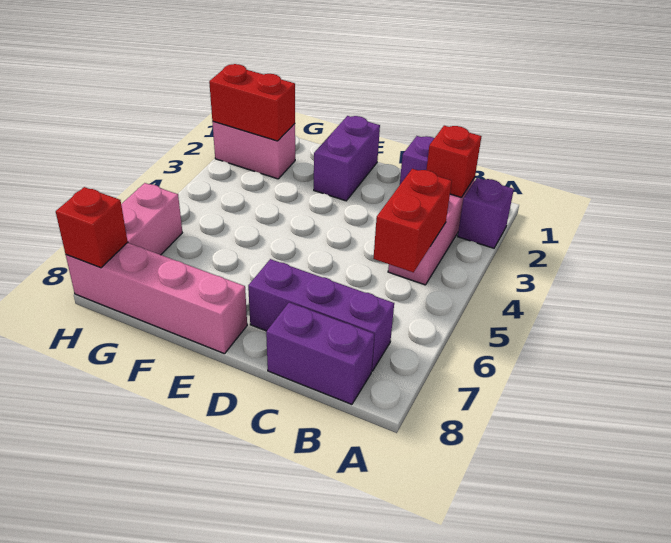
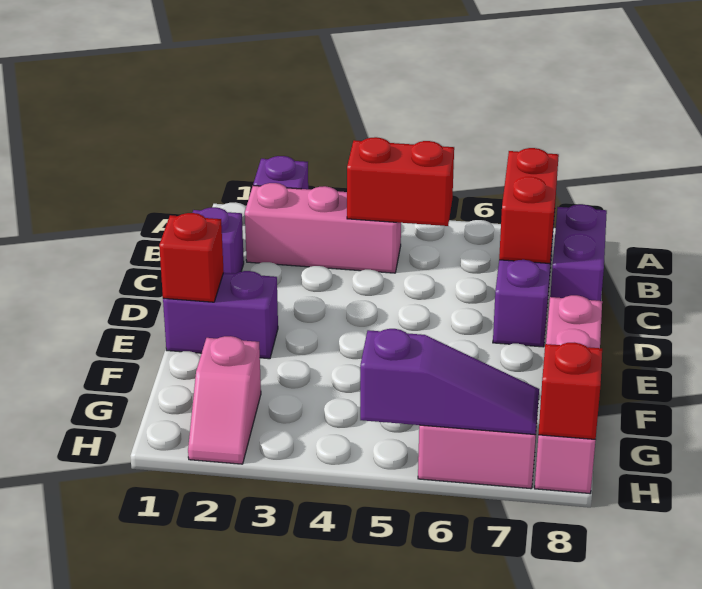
red 1x1 brick [426,126,481,198] -> red 1x1 brick moved to [159,213,224,302]
pink 1x2 brick [212,121,295,179] -> pink 1x2 slope [188,336,261,464]
red 1x2 brick [209,64,295,141] -> red 1x2 brick moved to [499,148,559,264]
none -> purple 1x3 slope [360,329,539,435]

